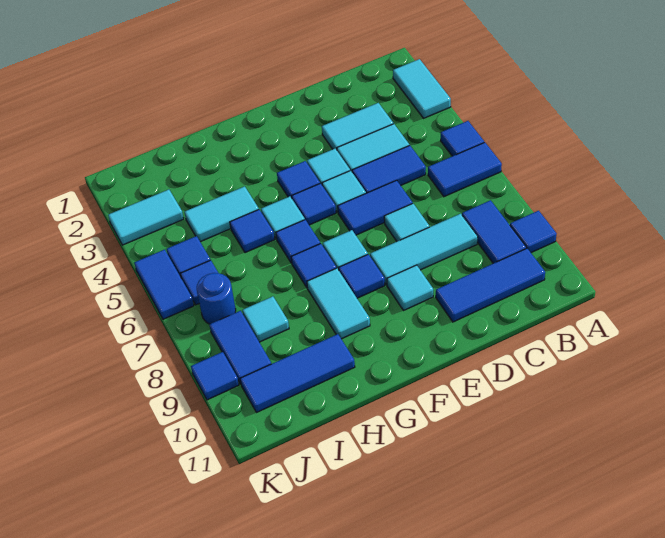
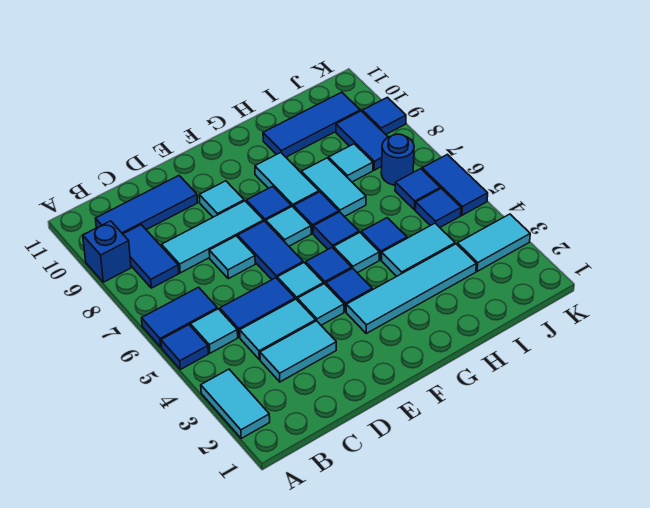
blue 1x1 tile [510,211,557,253] -> blue 1x1 brick [83,221,131,282]
none -> cyan 1x1 tile [191,309,238,353]
blue 1x2 tile [338,180,413,235] -> blue 1x2 tile turned to [238,221,303,279]
none -> cyan 1x4 tile [346,244,476,333]
none -> cyan 1x2 tile [302,158,366,217]

